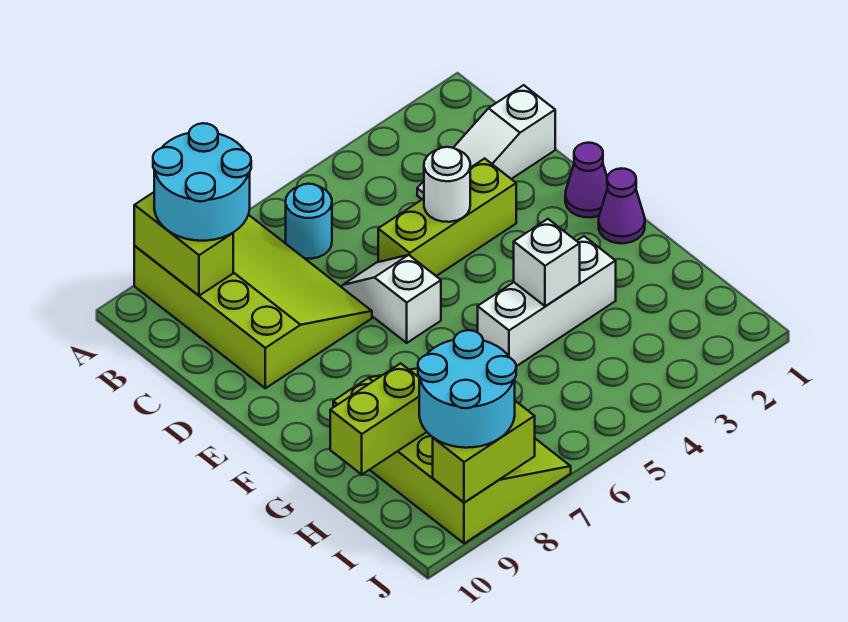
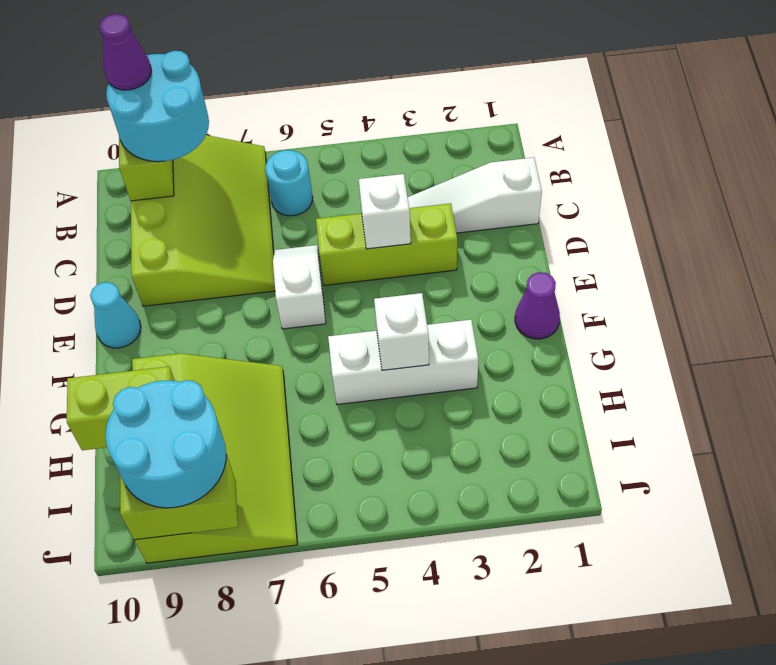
white 1x1 round brick [424,147,470,222] -> white 1x1 brick [359,174,411,249]
purple 1x1 cone [565,143,607,217] -> purple 1x1 cone moved to [99,14,152,90]
none -> cyan 1x1 cone [90,282,141,348]

